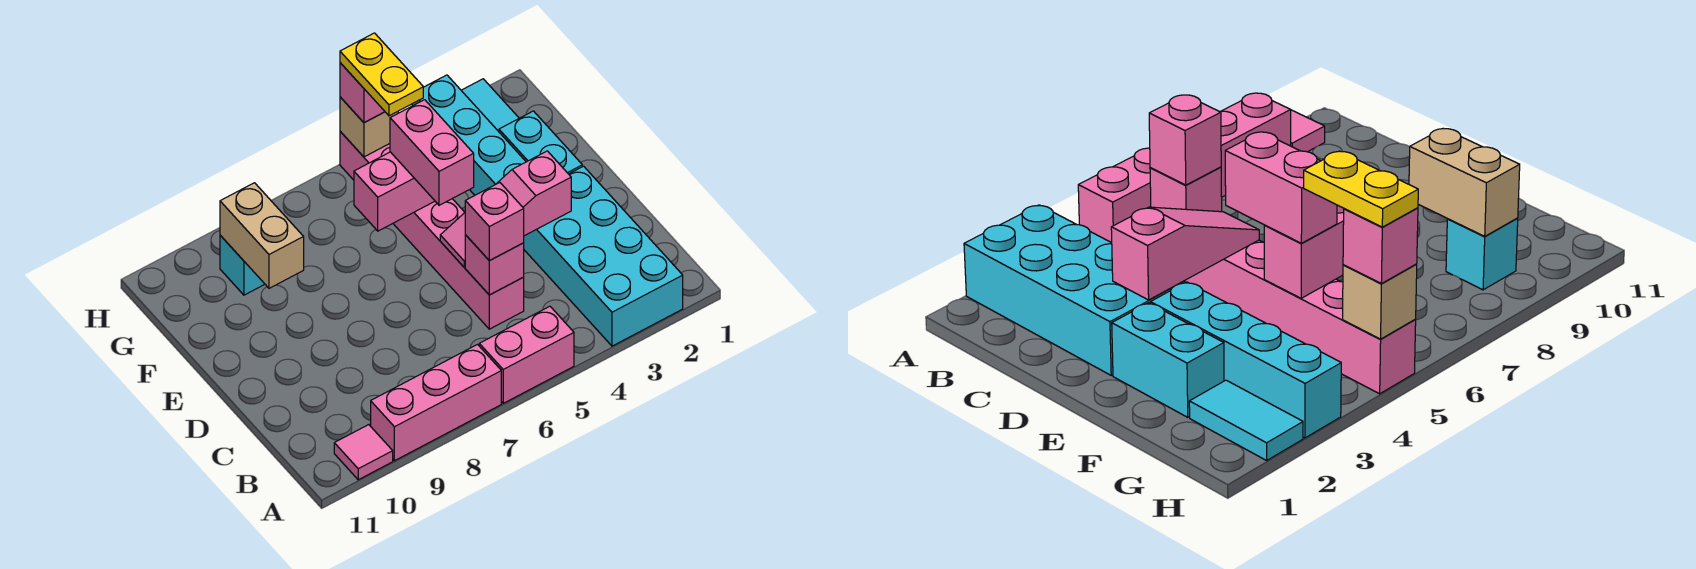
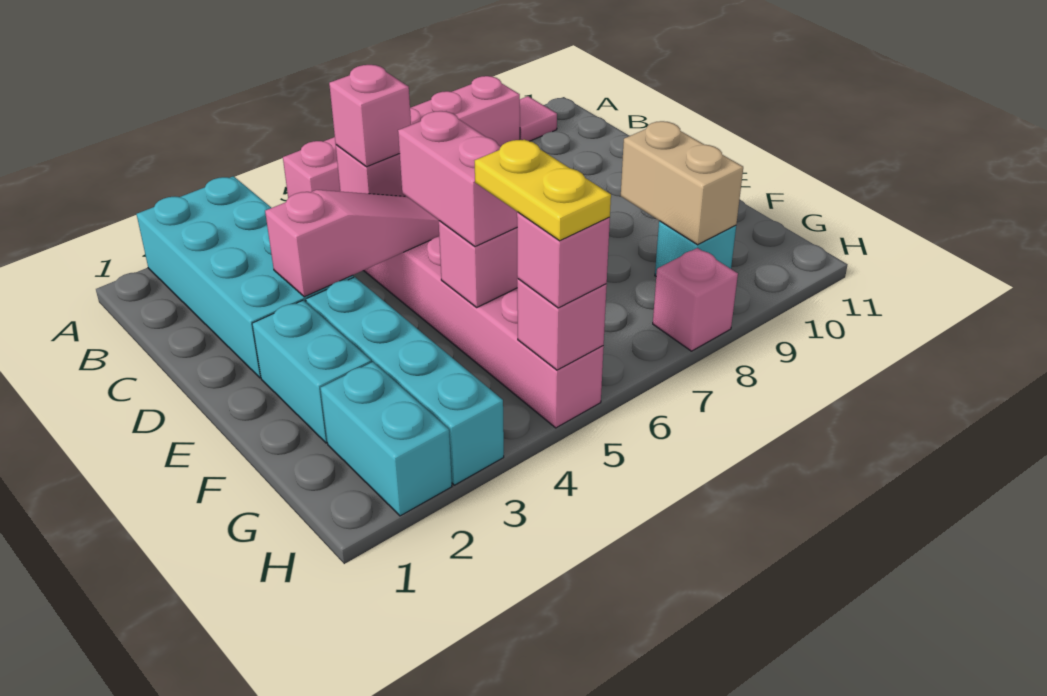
cyan 1x2 tile [461,79,519,131] -> cyan 1x2 brick [320,362,452,516]
tan 1x1 brick [340,97,398,157] -> pink 1x1 brick [517,279,607,370]
none -> pink 1x1 brick [653,248,738,351]

